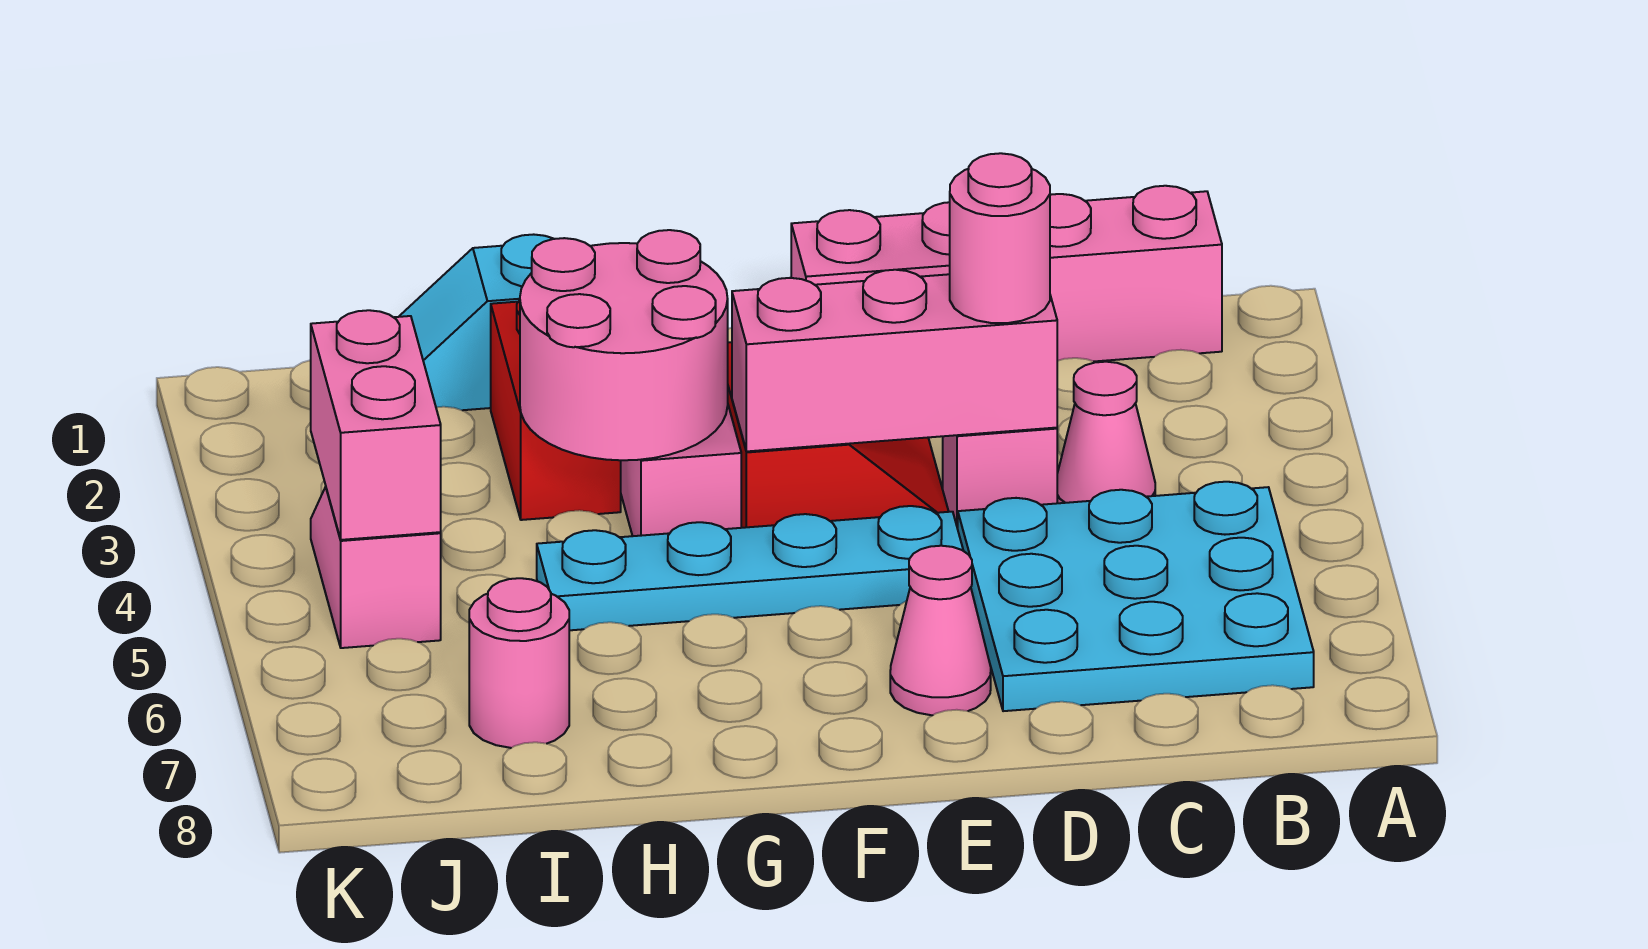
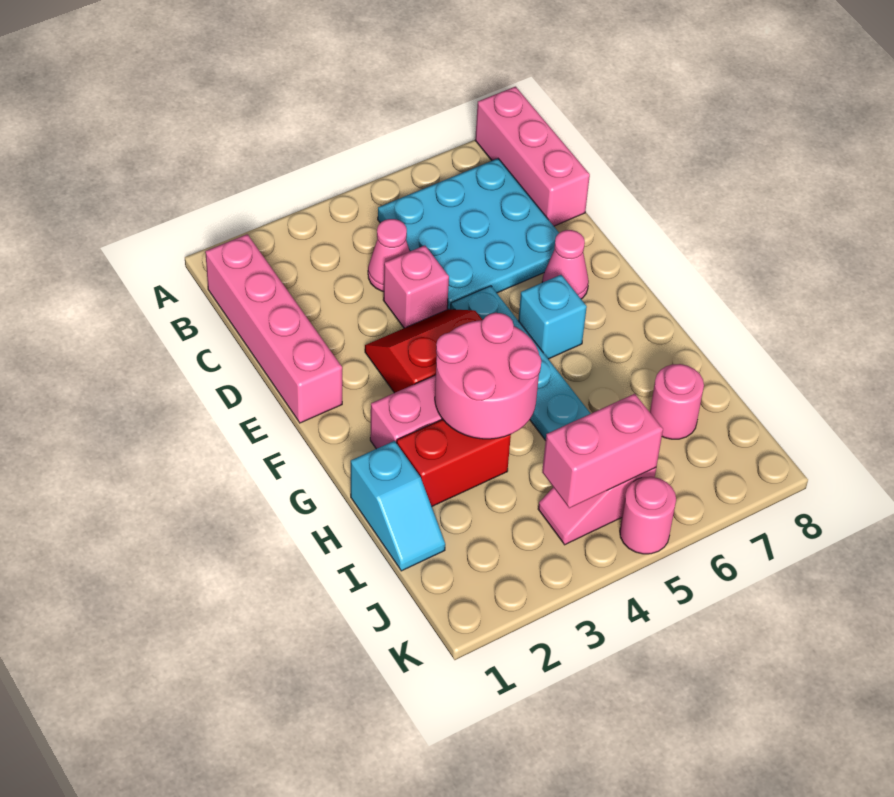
pink 1x3 brick [732,270,1057,451] -> pink 1x3 brick moved to [475,87,590,226]
pink 1x1 round brick [950,153,1050,323] -> pink 1x1 round brick moved to [620,477,676,554]
none -> cyan 1x1 brick [518,275,587,359]

